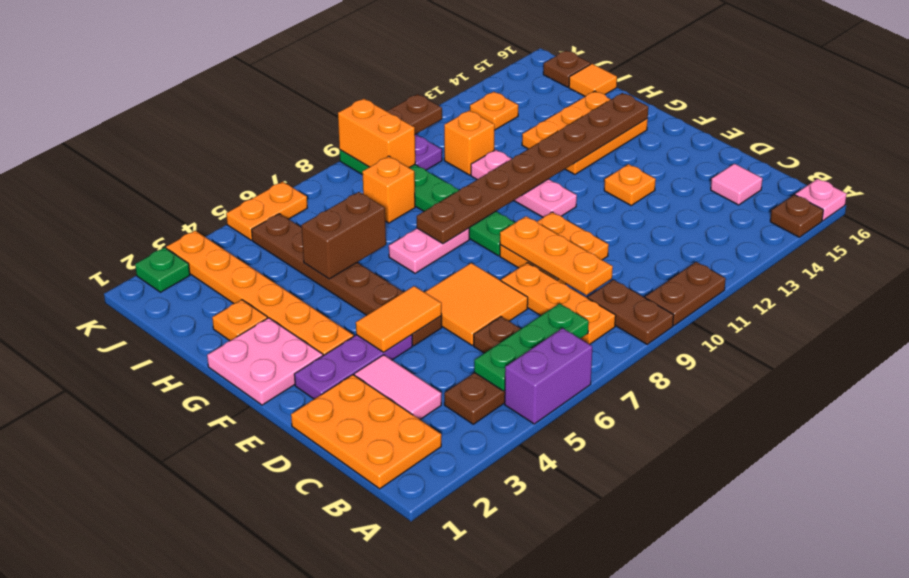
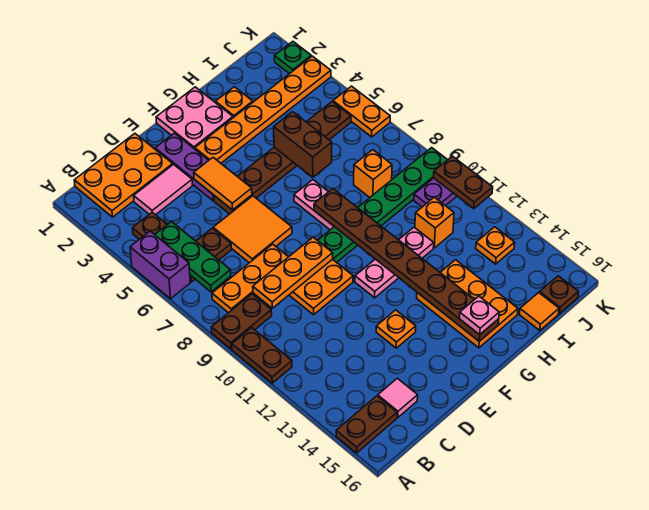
brown 1x1 plate [770,195,823,237] -> brown 1x2 plate [336,396,397,453]
pink 1x1 plate [795,179,847,221] -> pink 1x1 plate moved to [459,296,499,335]
orange 1x2 brick [338,99,415,168] -> none

